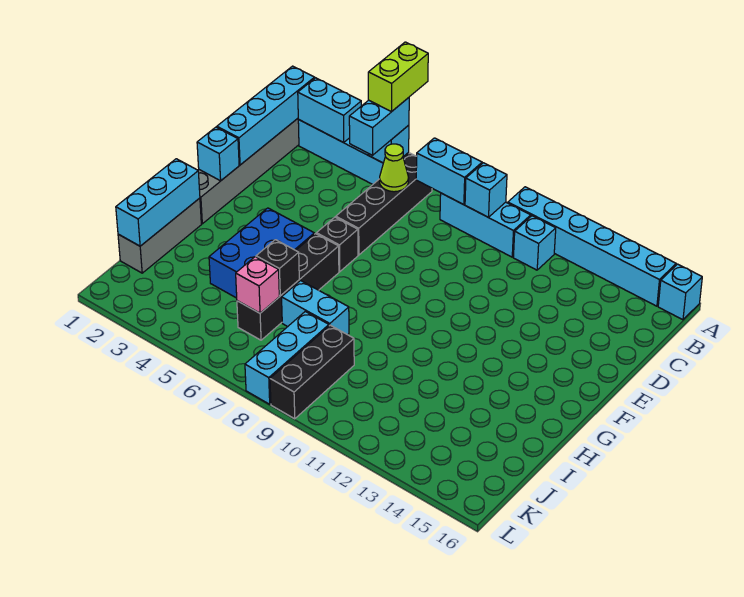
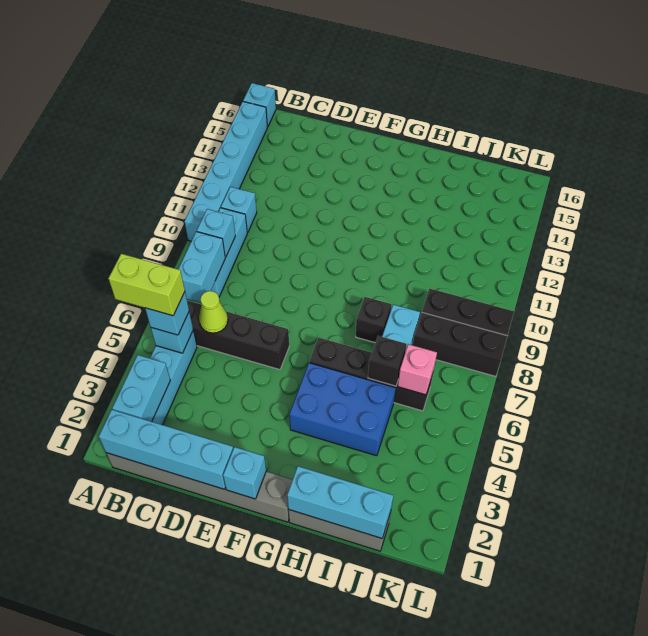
cyan 1x2 brick [349,98,409,155] -> cyan 1x1 brick [145,292,189,335]
black 1x1 brick [316,217,358,272] -> black 1x1 brick moved to [356,297,392,343]
cyan 1x3 brick [245,311,329,404] -> black 1x3 brick [413,312,507,376]

